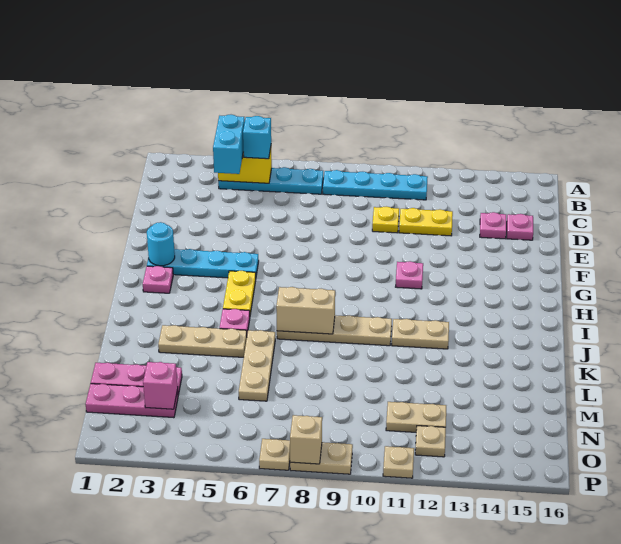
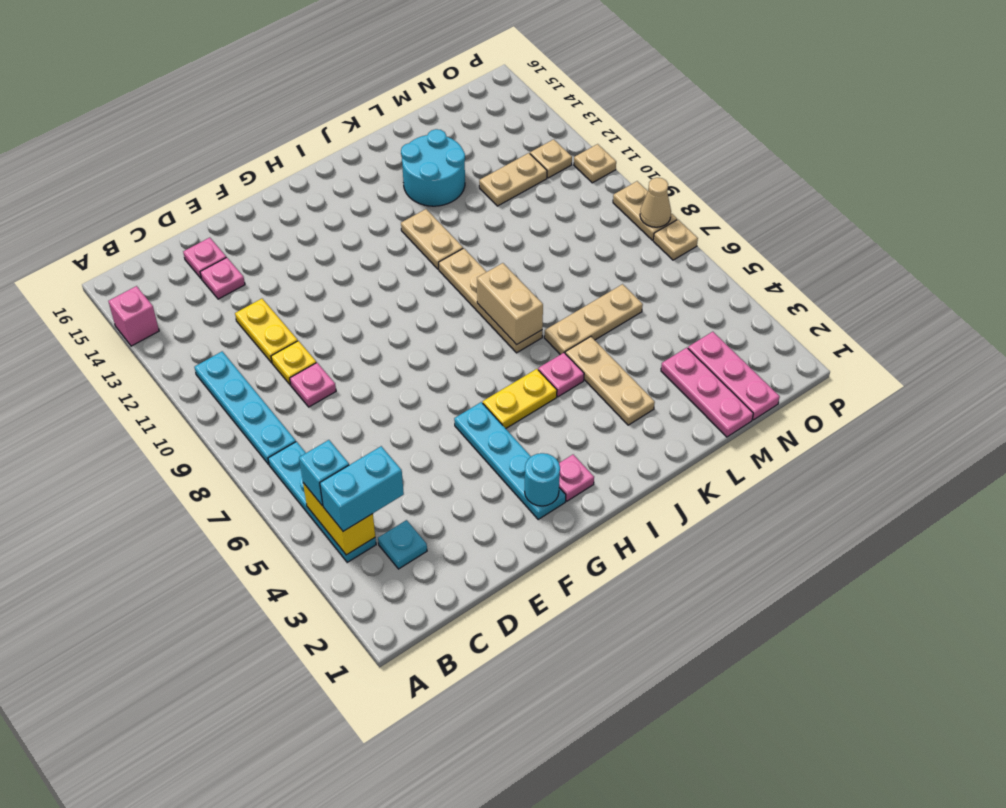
none -> cyan 1x1 plate [378,520,427,569]
pink 1x1 plate [396,261,423,289] -> pink 1x1 plate moved to [290,363,336,407]
none -> cyan 2x2 round brick [401,129,465,206]
pink 1x1 brick [143,362,178,409] -> pink 1x1 brick moved to [109,286,159,346]
tan 1x2 plate [386,402,446,432] -> tan 1x2 plate turned to [479,153,547,206]
tan 1x1 brick [290,415,322,464] -> tan 1x1 cone [640,178,671,227]

